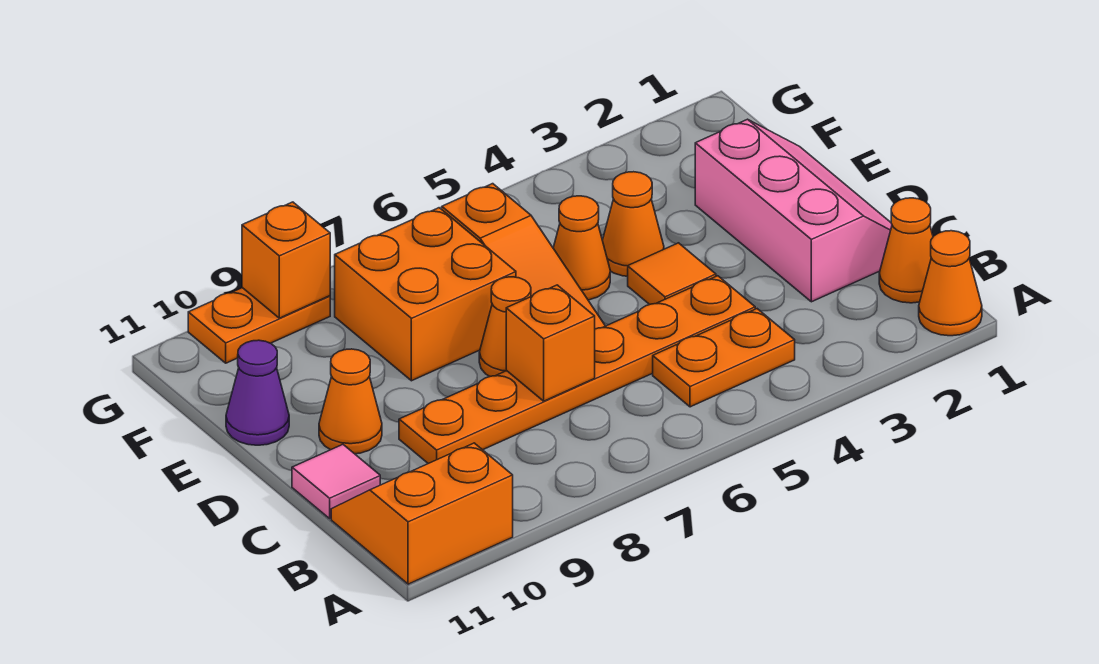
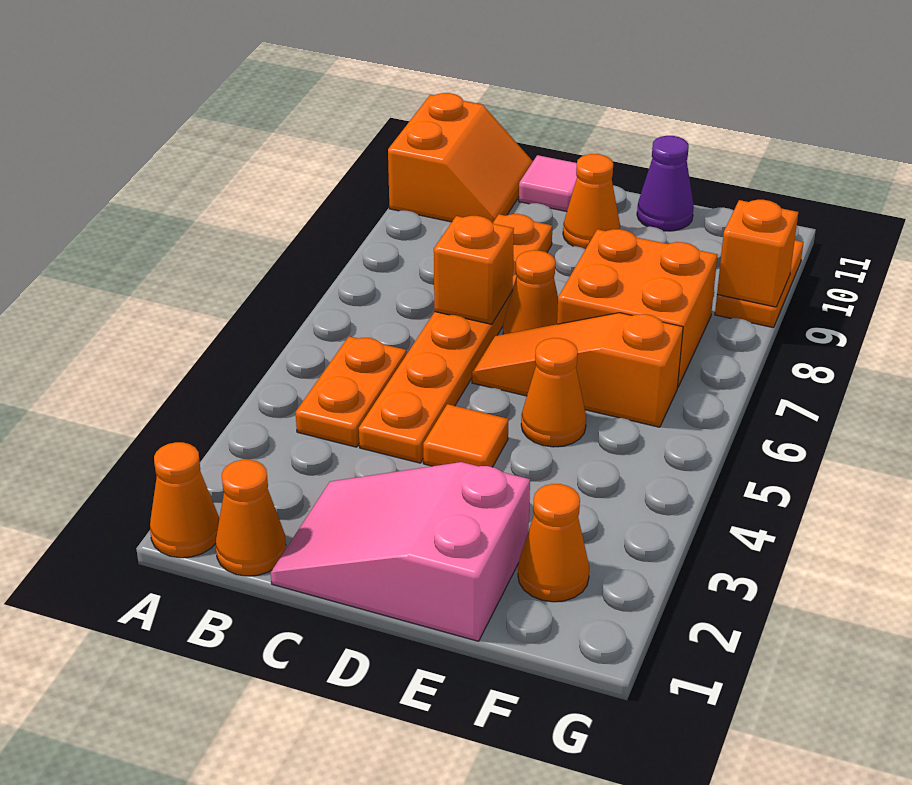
pink 2x3 slope [695,119,892,302] -> pink 2x3 slope turned to [271,462,530,641]
orange 1x1 cone [602,172,664,276] -> orange 1x1 cone moved to [518,484,589,602]

